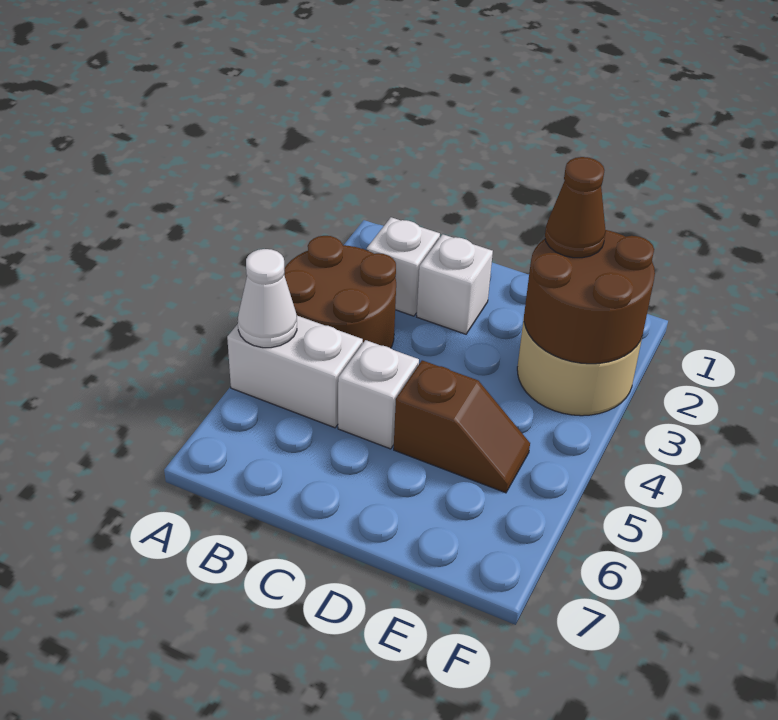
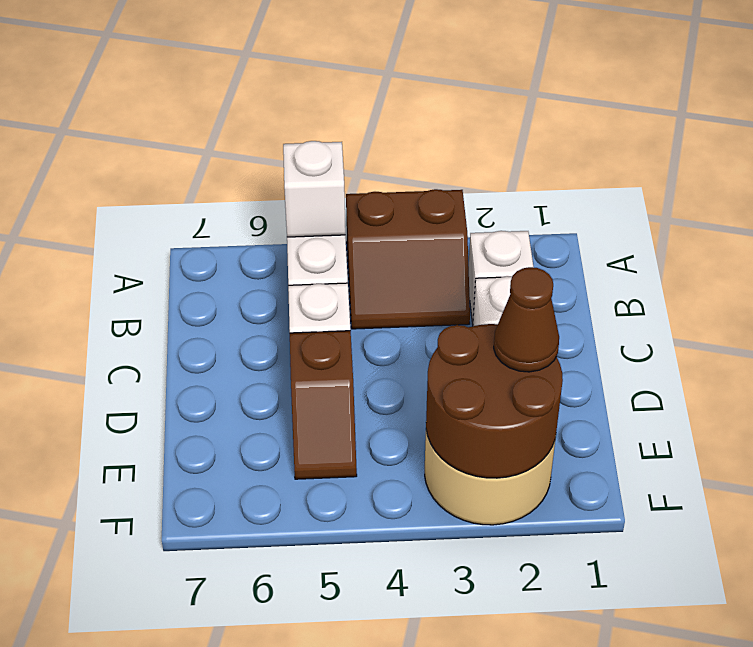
brown 2x2 round brick [284,236,396,348] -> brown 2x2 slope [346,189,470,329]
white 1x1 cone [238,249,297,348] -> white 1x1 brick [283,141,345,237]

